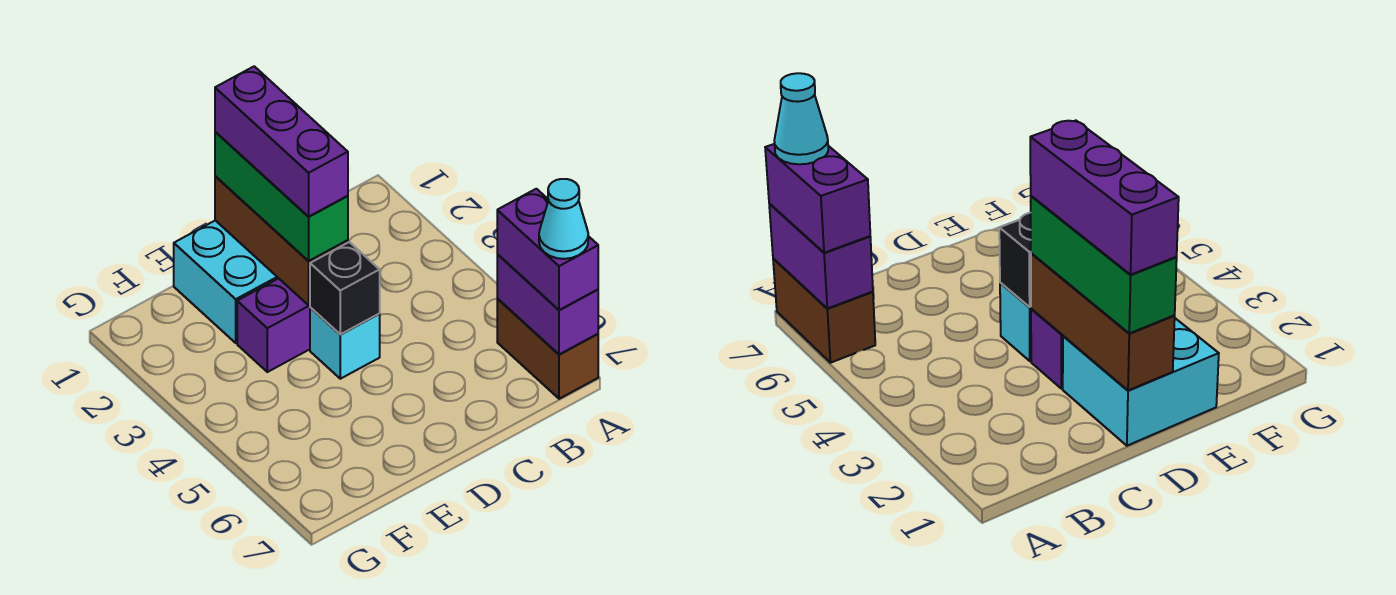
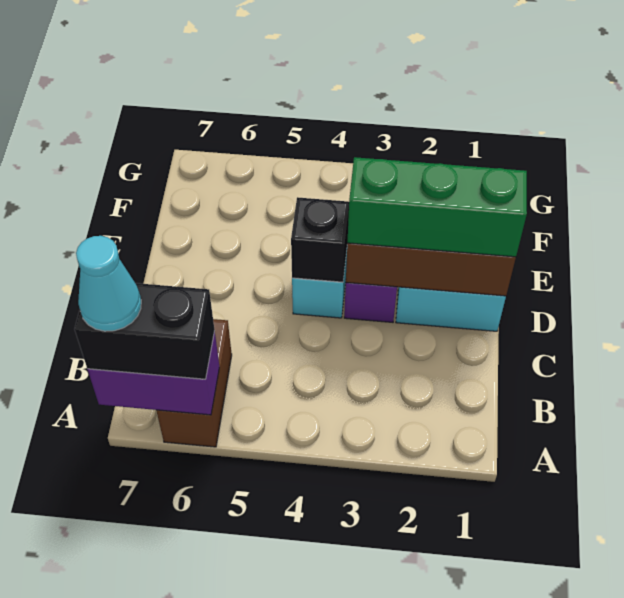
brown 1x2 brick [497,299,598,399] -> brown 1x2 brick turned to [156,319,232,447]
purple 1x2 brick [497,189,598,310] -> black 1x2 brick [75,283,215,379]
purple 1x3 brick [215,66,348,217] -> none

